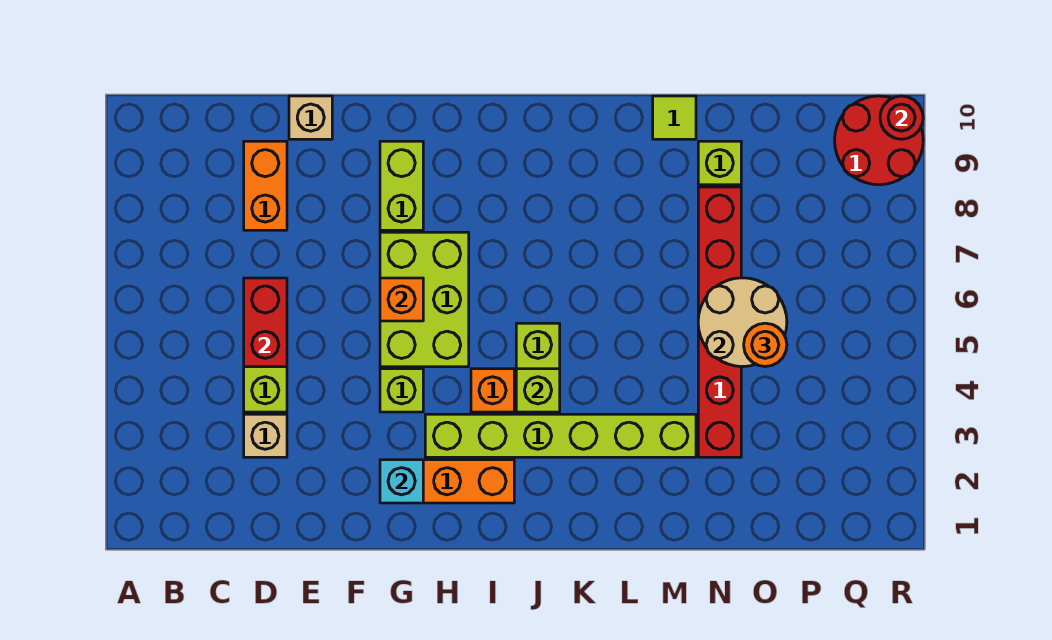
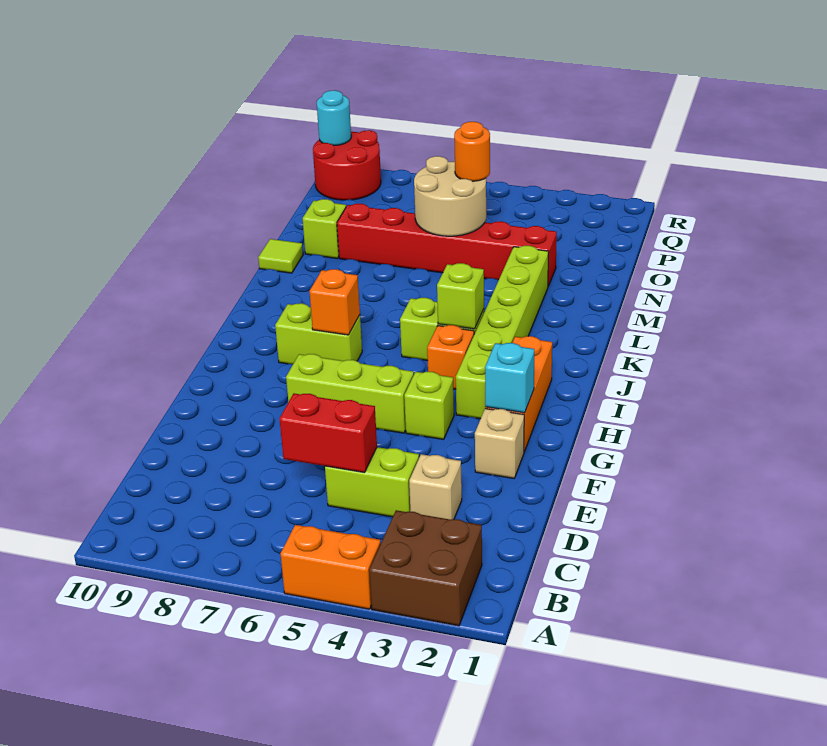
none -> brown 2x2 brick [369,510,482,626]
orange 1x2 brick [244,141,287,230] -> orange 1x2 brick moved to [281,525,381,609]
tan 1x1 brick [289,96,332,139] -> tan 1x1 brick moved to [475,409,524,478]
lime 2x3 brick [380,232,469,367] -> lime 1x3 brick [286,354,414,433]
orange 1x1 brick [380,278,423,321] -> orange 1x1 brick moved to [310,269,360,335]
lime 1x2 brick [380,141,423,230] -> lime 1x2 brick moved to [275,303,362,364]
red 1x1 round brick [880,96,923,139] -> cyan 1x1 round brick [317,90,351,145]

